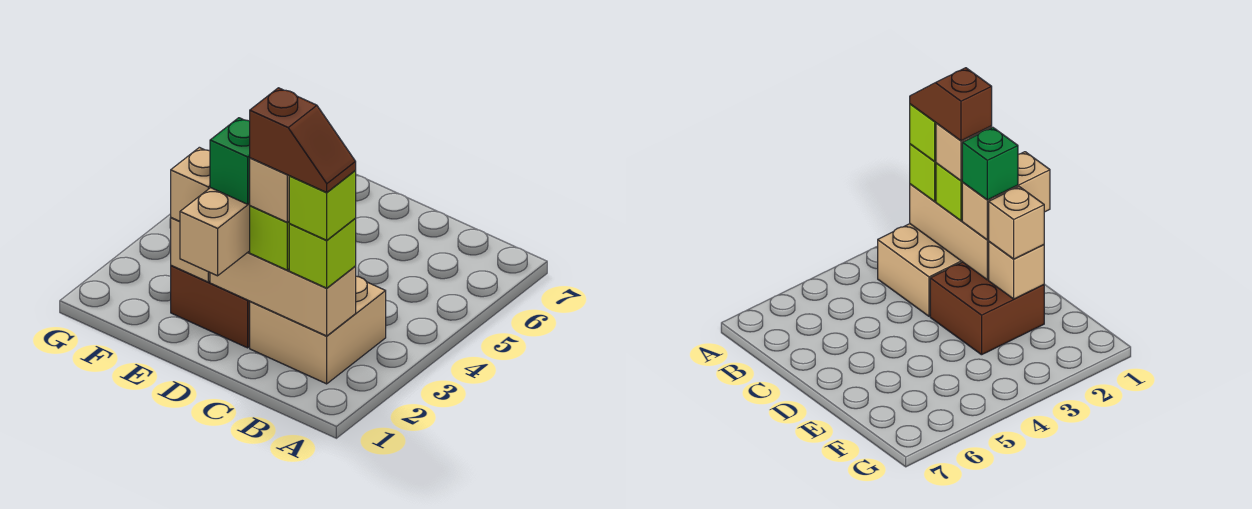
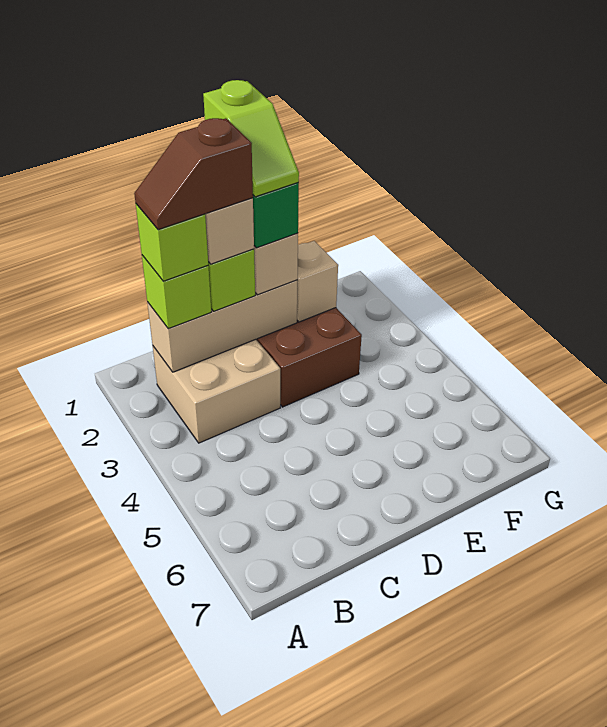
none -> lime 1x2 slope [203,80,299,197]
tan 1x1 brick [171,147,210,221] -> none

